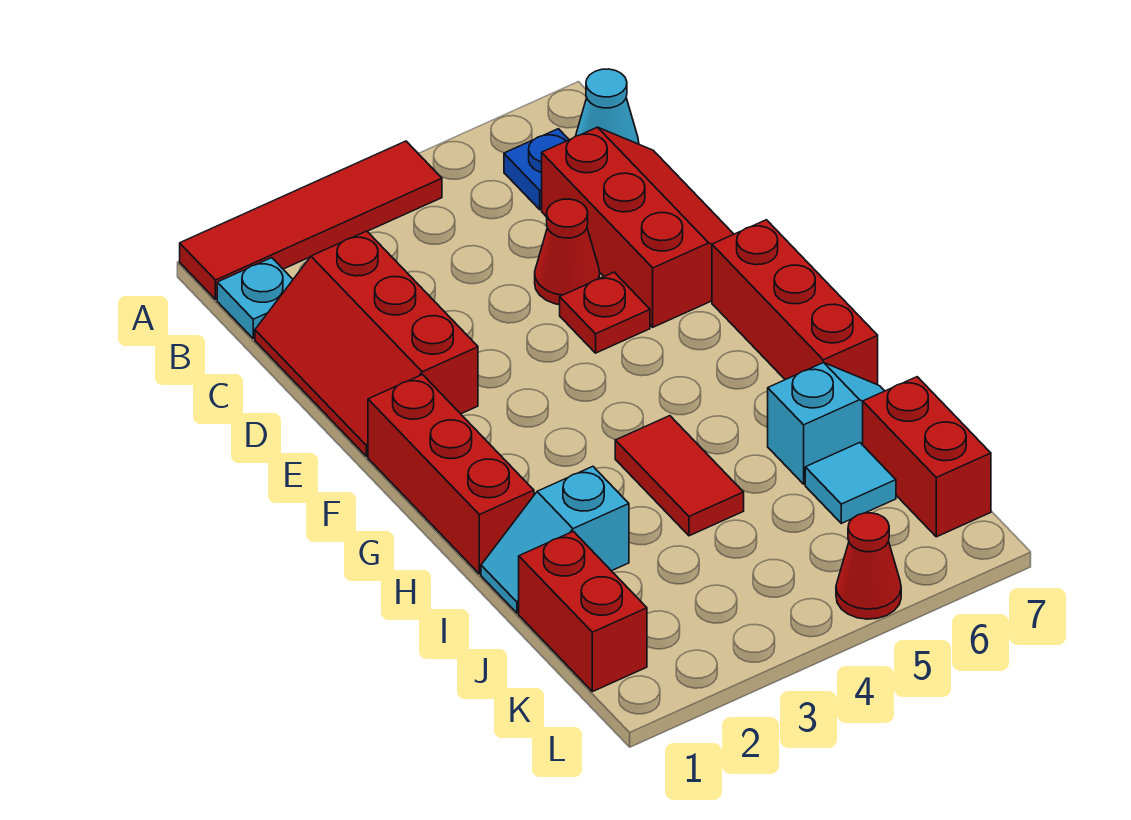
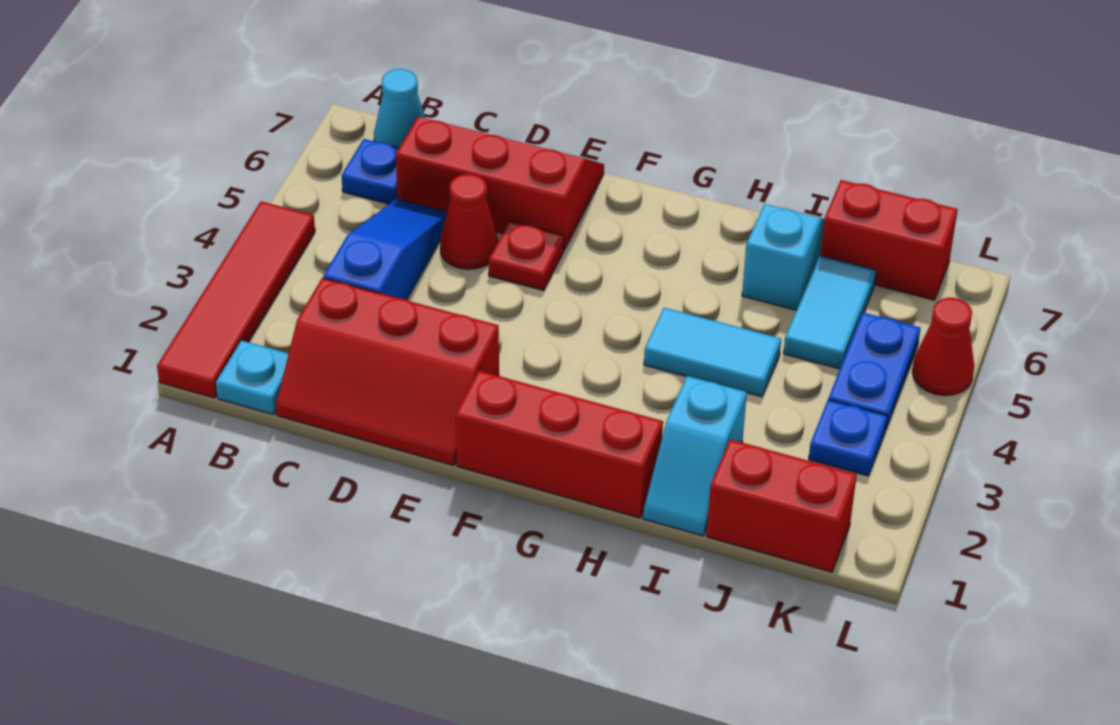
none -> blue 1x3 slope [323,199,447,300]
red 1x3 brick [712,220,878,385] -> none
red 1x2 tile [615,416,744,536] -> cyan 1x2 tile [644,308,781,397]
cyan 1x1 tile [805,443,896,523] -> cyan 1x2 tile [784,256,876,369]
none -> blue 1x1 plate [809,400,887,476]
none -> blue 1x2 plate [828,313,920,430]

